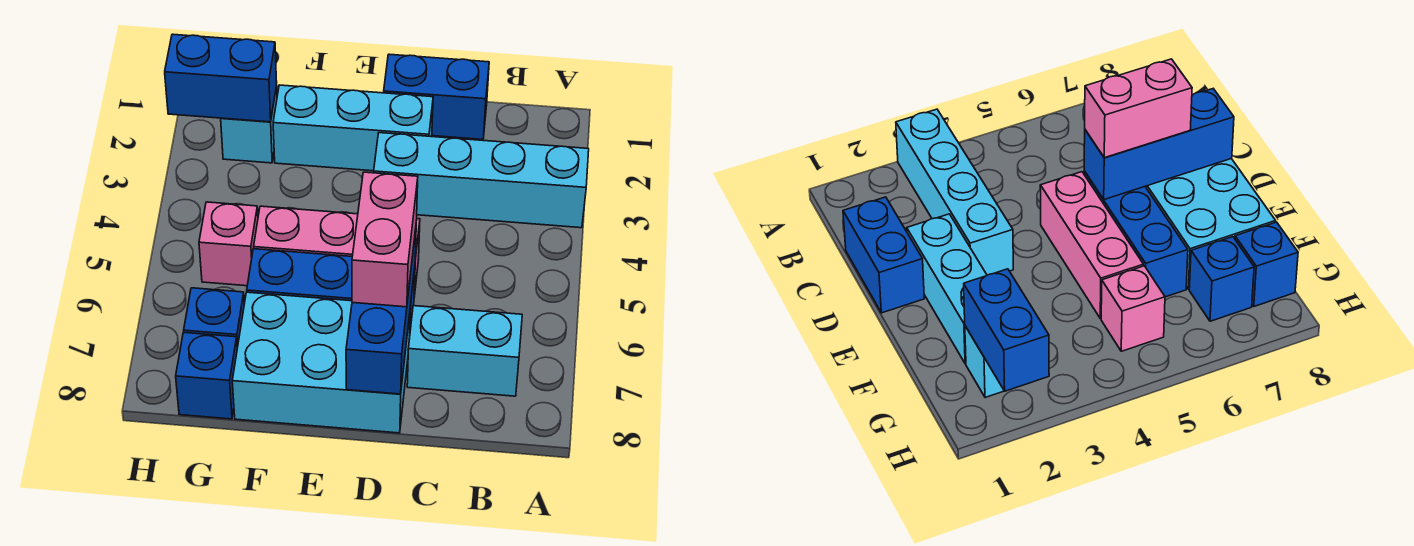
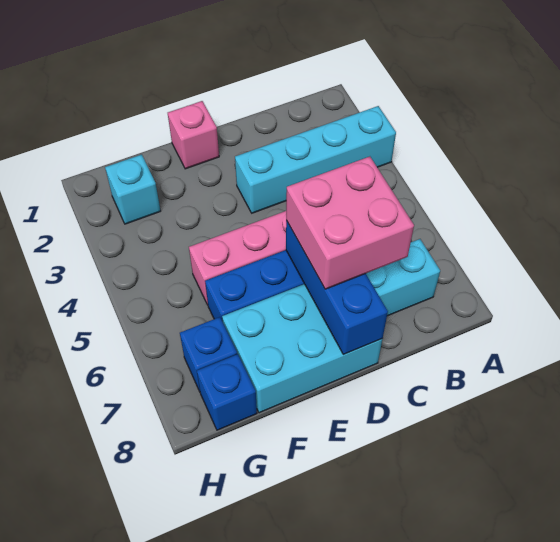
blue 1x2 brick [384,54,489,140] -> none
cyan 1x3 brick [273,85,433,171] -> none
pink 1x2 brick [352,172,418,307] -> pink 2x2 brick [286,157,414,289]
blue 1x2 brick [165,34,277,122] -> none
pink 1x1 brick [199,202,258,286] -> pink 1x1 brick moved to [168,101,219,169]

